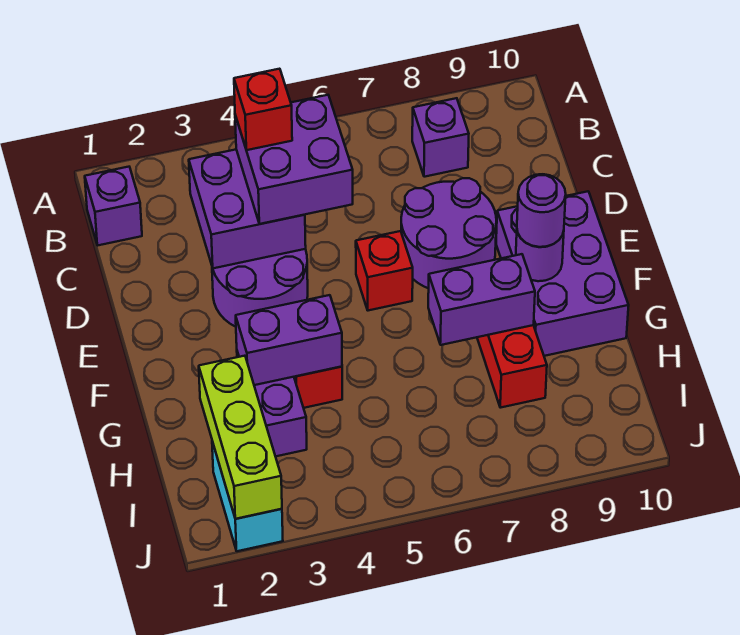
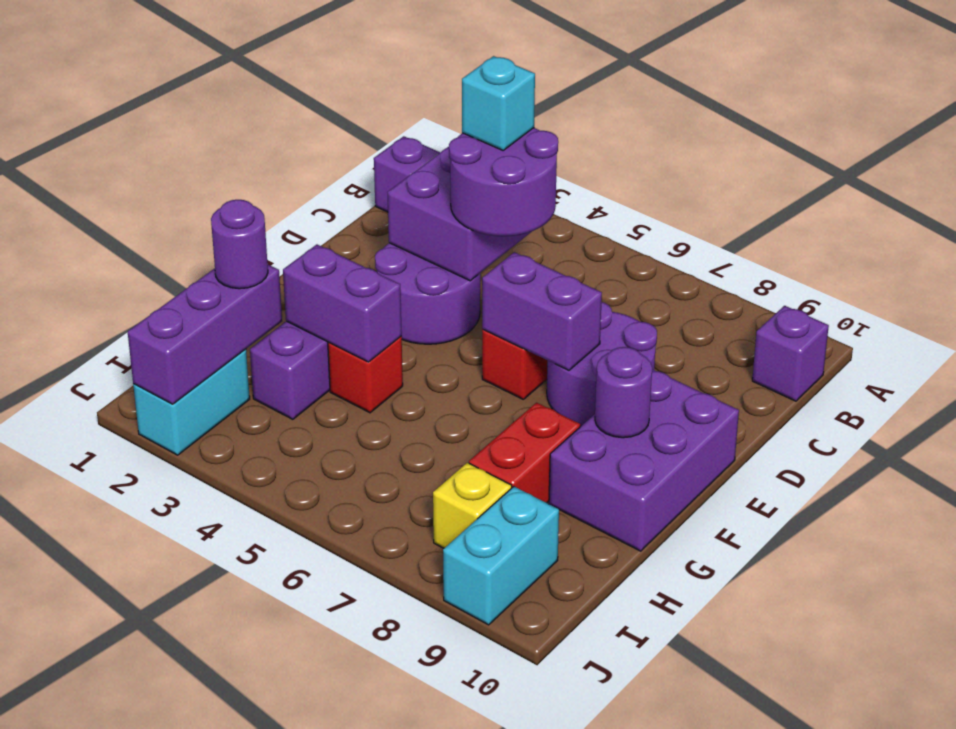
purple 1x1 brick [412,98,469,177] -> purple 1x1 brick moved to [752,306,829,401]
purple 2x2 brick [235,95,353,224] -> purple 2x2 round brick [449,128,558,236]
red 1x1 brick [234,69,292,150] -> cyan 1x1 brick [462,56,535,150]
purple 1x1 round brick [517,174,566,247] -> purple 1x1 round brick moved to [211,200,268,289]
purple 1x2 brick [428,254,535,345] -> purple 1x2 brick moved to [482,252,602,371]
lime 1x3 brick [199,356,282,519] -> purple 1x3 brick [128,265,282,404]
none -> yellow 1x1 brick [433,463,512,548]
none -> cyan 1x2 brick [443,487,559,625]

